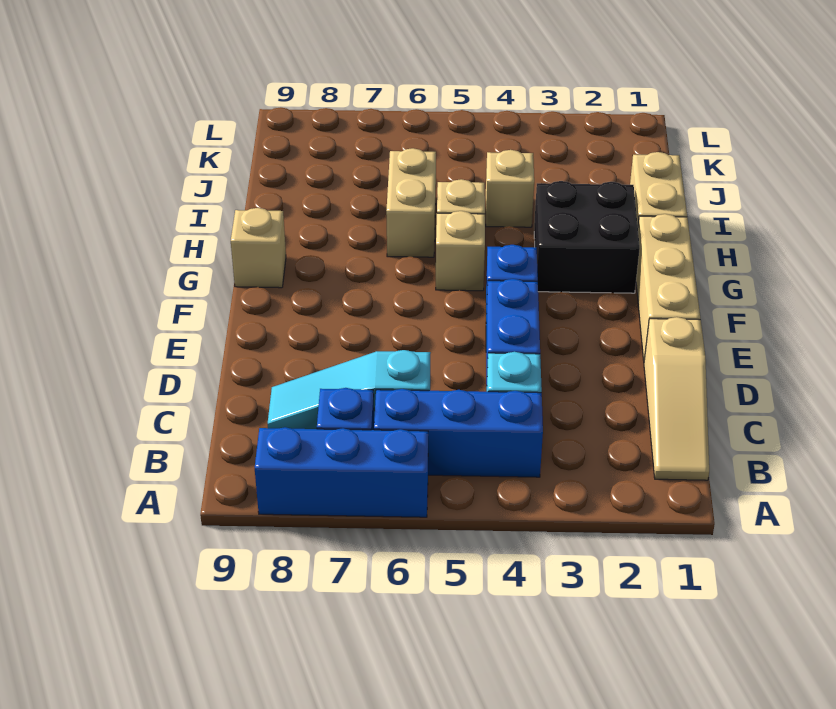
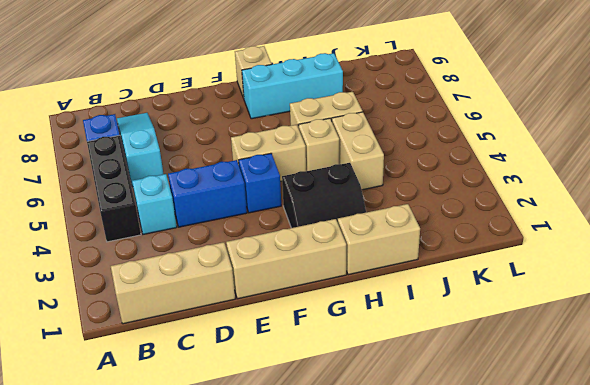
blue 1x3 brick [255,427,428,517] -> none
tan 1x3 slope [644,317,709,480] -> tan 1x3 brick [111,242,235,324]
blue 1x3 brick [374,389,543,477] -> black 1x3 brick [87,135,141,242]
black 2x2 brick [534,181,640,293] -> black 2x2 slope [282,163,366,228]
tan 1x1 brick [436,211,485,291] -> tan 1x2 brick [231,125,306,181]
none -> cyan 1x3 brick [242,53,343,119]
tan 1x1 brick [486,150,534,227] -> tan 1x2 brick [332,112,384,190]

